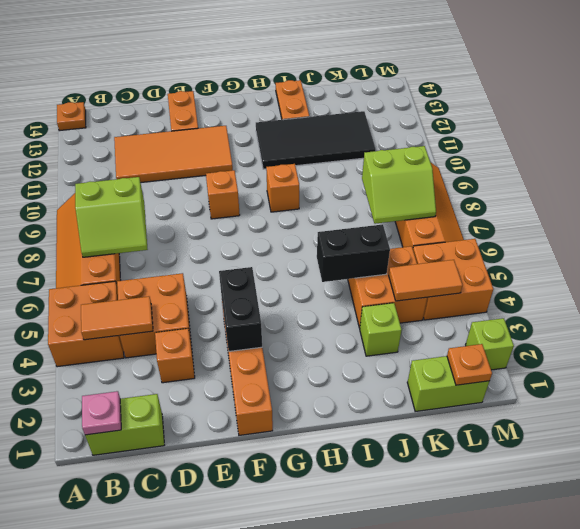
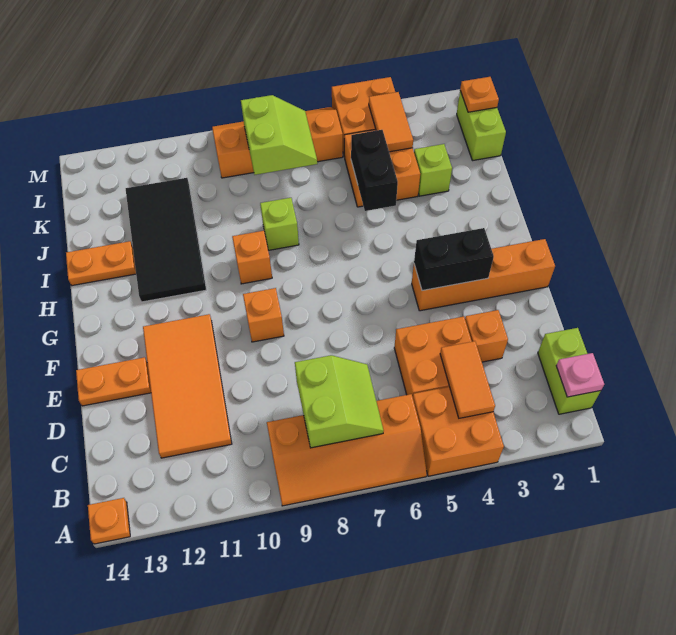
lime 1x1 brick [466,318,514,370] -> lime 1x1 brick moved to [260,198,299,250]

